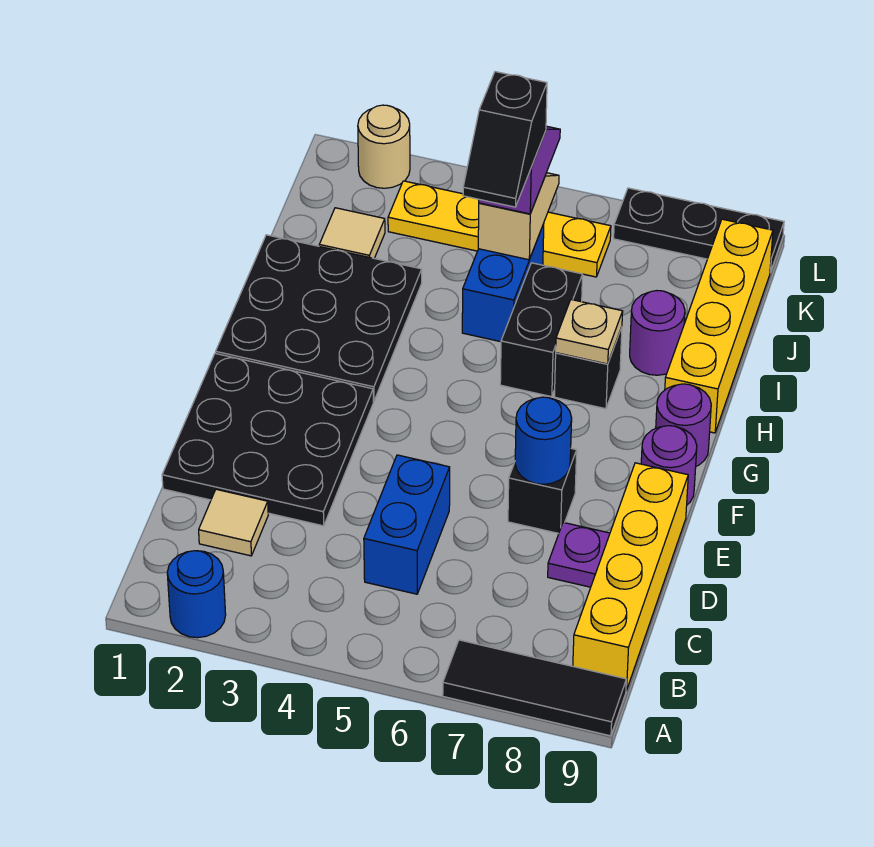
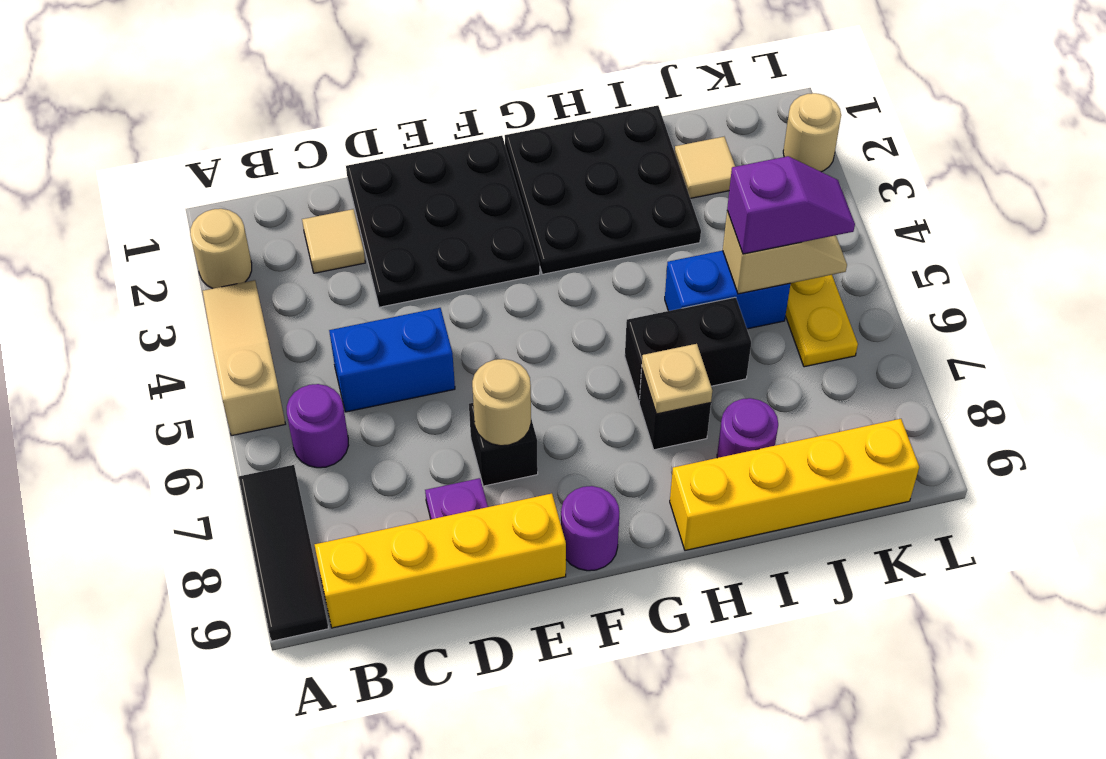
blue 1x1 round brick [167,551,226,638] -> tan 1x1 round brick [190,209,252,289]
none -> tan 1x3 slope [203,280,285,436]
blue 1x1 round brick [515,397,572,484] -> tan 1x1 round brick [472,359,531,446]
purple 1x1 round brick [656,384,711,466] -> purple 1x1 round brick moved to [287,384,349,468]
black 1x2 slope [463,72,547,207] -> none
black 1x3 plate [614,188,784,272] -> none

